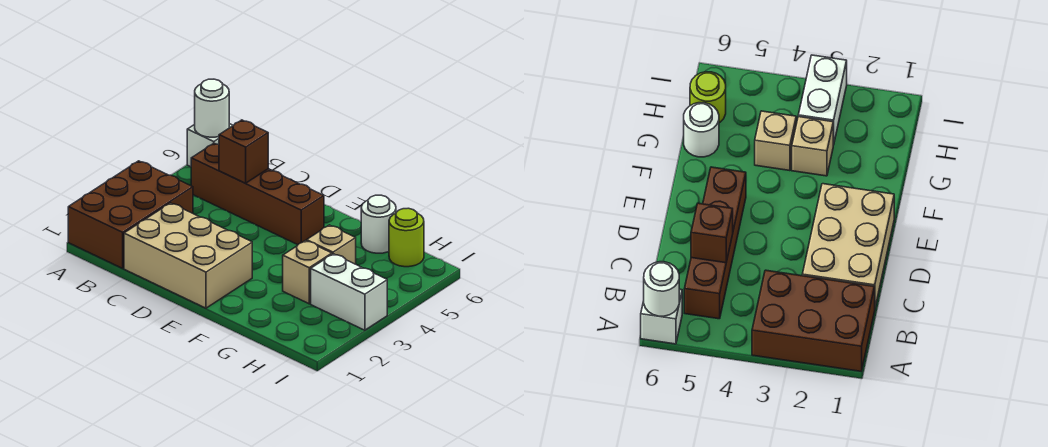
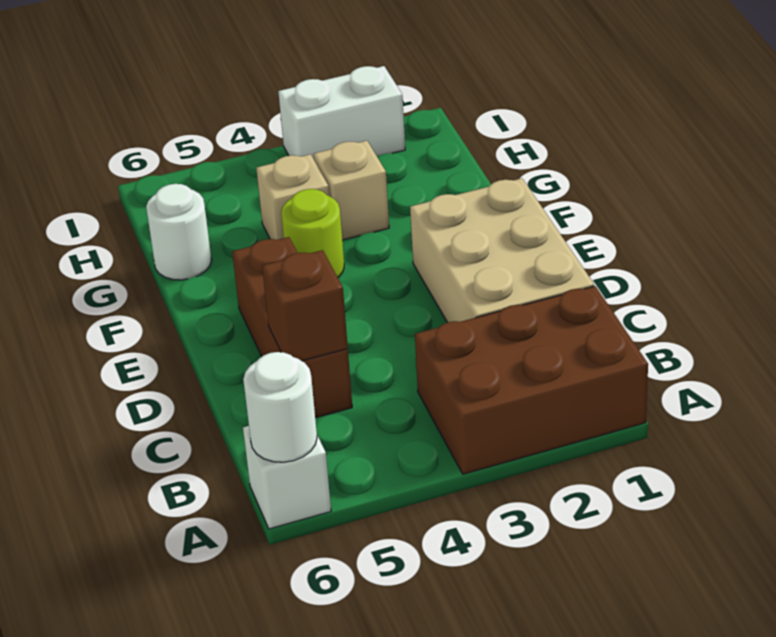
brown 1x4 brick [191,143,324,245] -> brown 1x3 brick [232,237,352,418]
white 1x2 brick [311,254,387,330] -> white 1x2 brick turned to [278,66,405,159]
lime 1x1 round brick [389,208,424,267] -> lime 1x1 round brick moved to [281,189,344,277]

